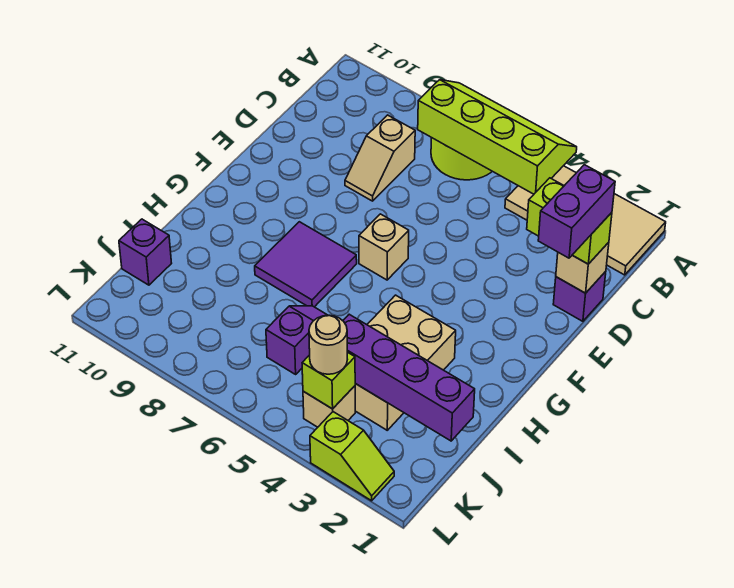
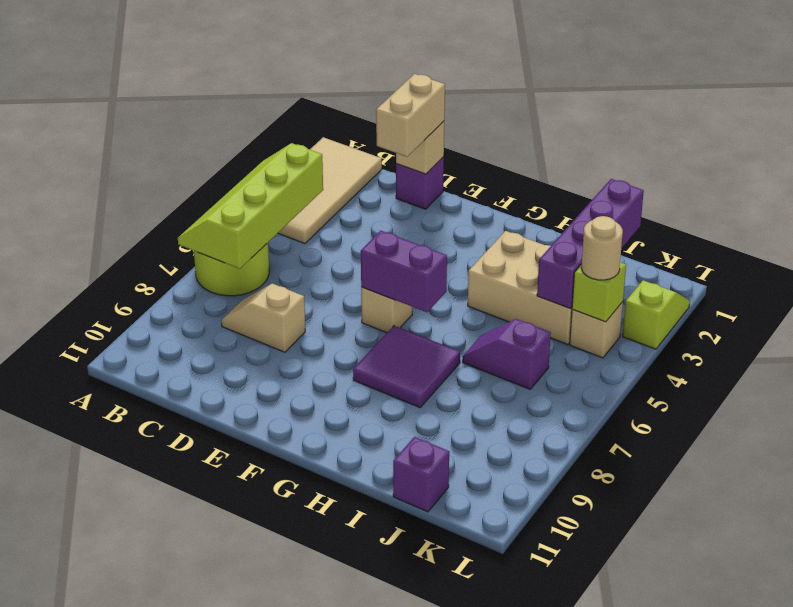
tan 1x2 slope [345,115,415,201] -> tan 1x2 slope turned to [221,284,305,352]
lime 1x2 brick [527,178,612,264] -> tan 1x2 brick [376,74,445,157]
purple 1x2 brick [538,165,615,258] -> purple 1x2 brick moved to [361,230,447,312]

